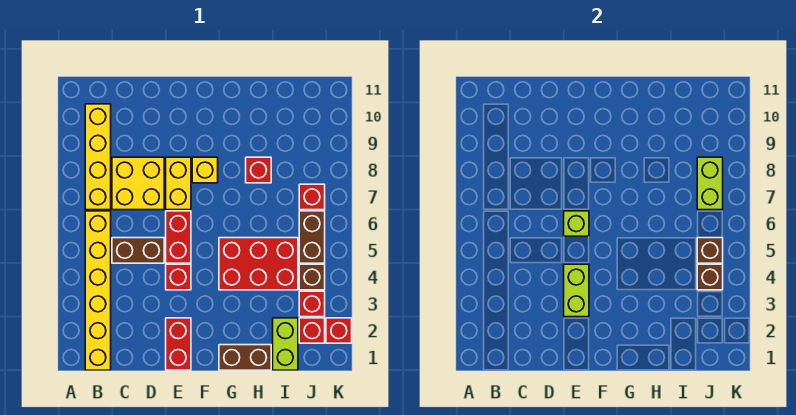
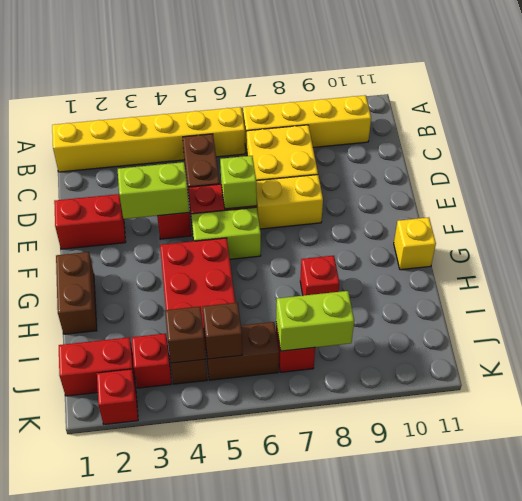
yellow 1x1 brick [192,157,218,183] -> yellow 1x1 brick moved to [394,217,436,270]
lime 1x2 brick [273,318,298,370] -> lime 1x2 brick moved to [191,207,261,259]
red 1x1 brick [299,318,325,343] -> red 1x2 brick [59,337,136,396]

